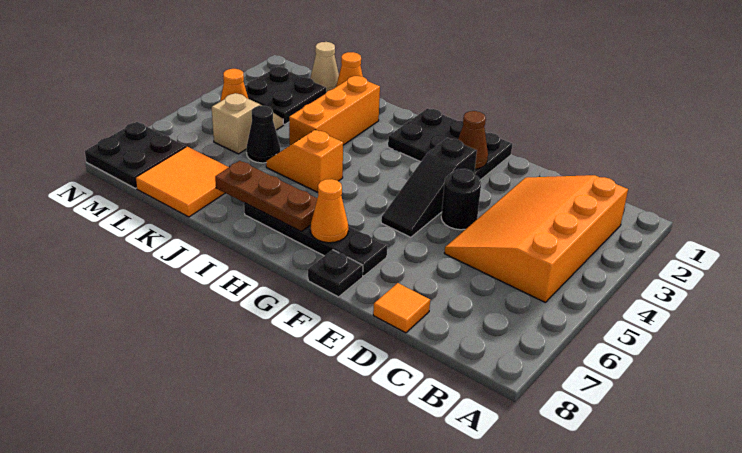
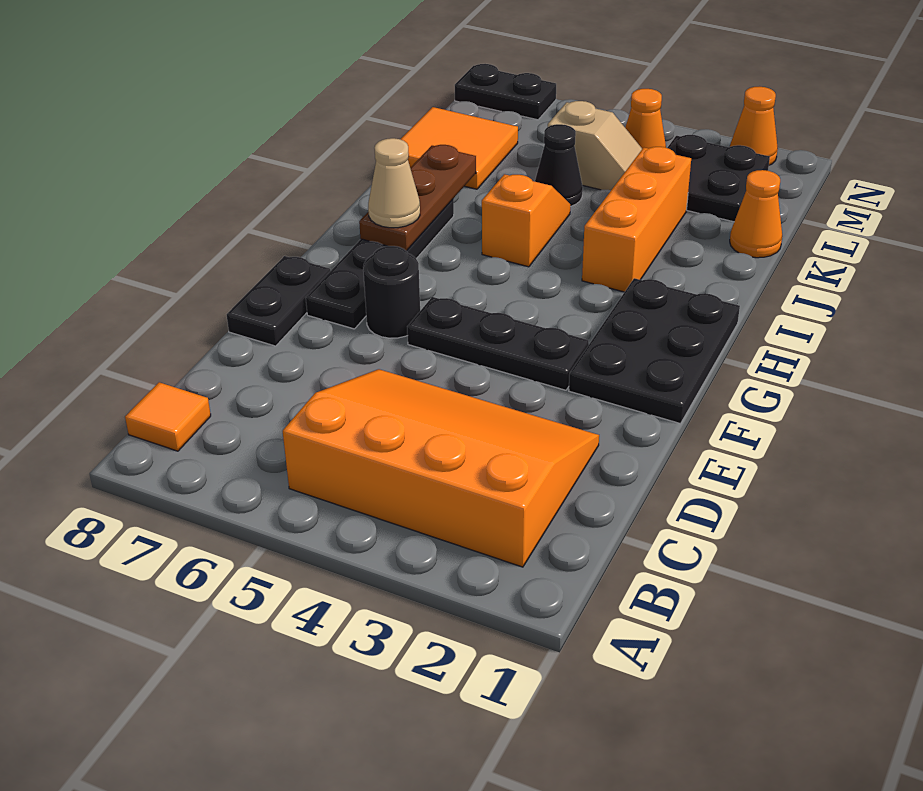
orange 1x1 tile [373,283,430,333] -> orange 1x1 tile moved to [125,382,211,451]
black 1x1 round brick [441,169,481,230] -> black 1x1 round brick moved to [363,246,420,338]
brown 1x1 cone [458,111,488,169] -> none
black 1x3 slope [381,138,477,237] -> black 1x3 plate [407,297,589,390]
black 1x1 plate [308,250,363,297] -> black 1x2 plate [227,256,330,346]
orange 1x1 cone [311,179,348,243] -> orange 1x1 cone moved to [730,87,778,165]
orange 1x3 brick [289,76,380,145] -> orange 1x3 brick turned to [582,147,691,292]
tan 1x1 cone [310,42,339,92] -> tan 1x1 cone moved to [368,138,420,228]
black 2x2 plate [85,122,186,188] -> black 1x2 plate [455,64,556,120]

